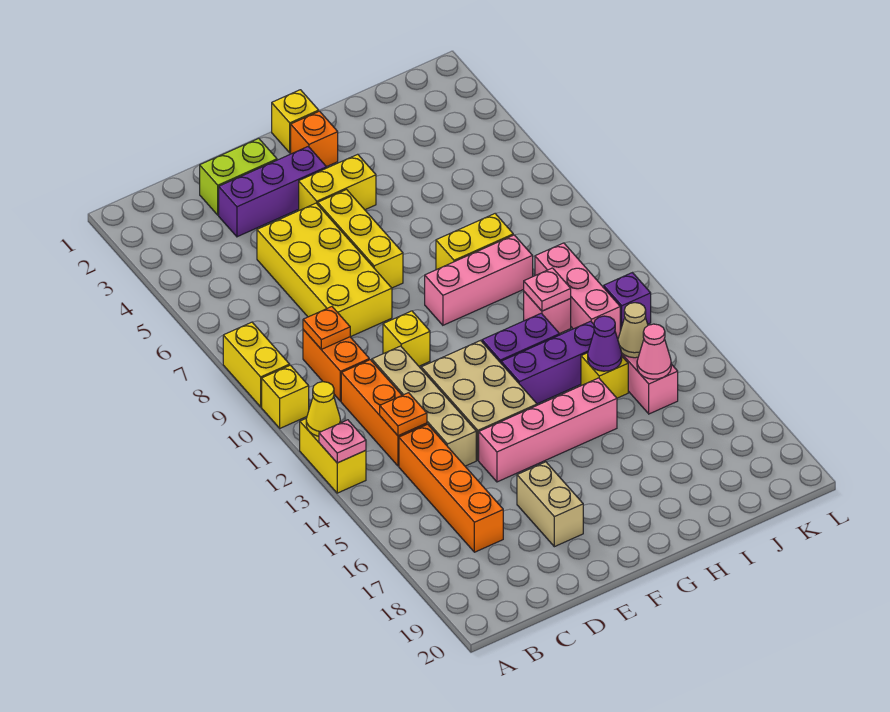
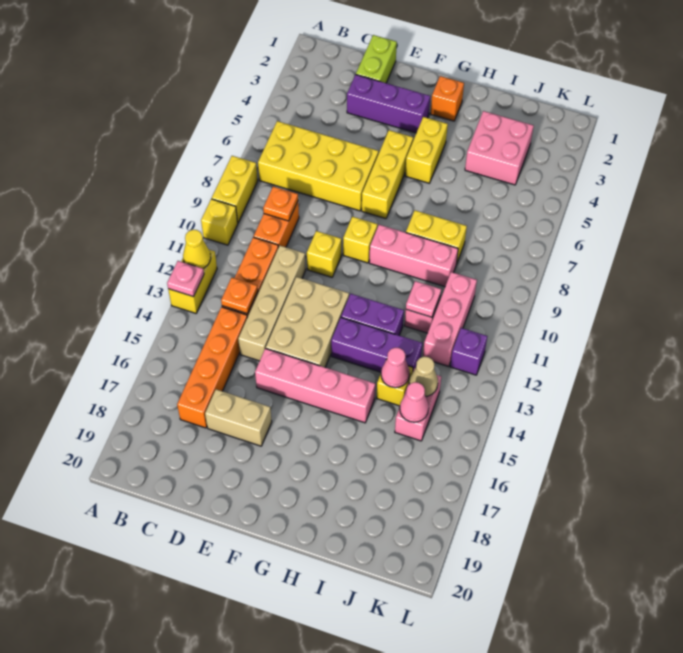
lime 1x2 brick [200,138,277,215] -> lime 1x2 brick turned to [356,35,397,83]
yellow 2x4 brick [257,203,392,337] -> yellow 2x4 brick turned to [258,121,379,211]
tan 1x2 brick [517,462,583,547] -> tan 1x2 brick turned to [205,389,272,446]
yellow 1x2 brick [299,154,376,210] -> yellow 1x2 brick turned to [405,117,448,183]
yellow 1x1 brick [272,90,319,153] -> yellow 1x1 brick moved to [343,217,378,263]
none -> pink 2x2 brick [465,111,534,185]
purple 1x1 cone [588,316,622,371] -> pink 1x1 cone [381,348,410,388]

